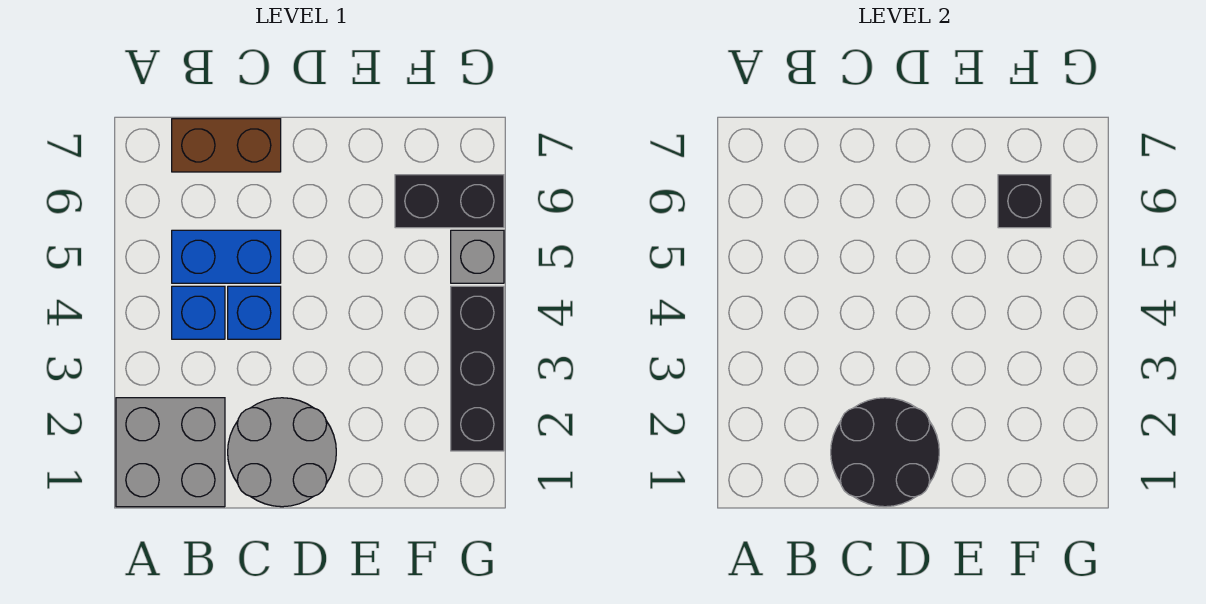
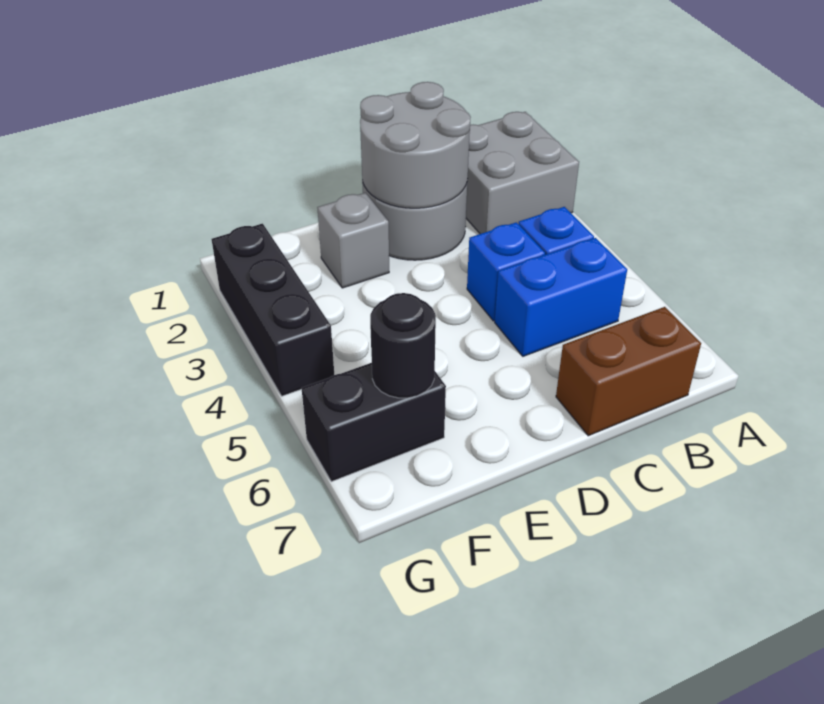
black 2x2 round brick [831,398,939,507] -> grey 2x2 round brick [360,82,471,208]
black 1x1 brick [998,175,1051,228] -> black 1x1 round brick [370,293,436,398]
grey 1x1 brick [451,230,504,283] -> grey 1x1 brick moved to [317,193,389,288]

